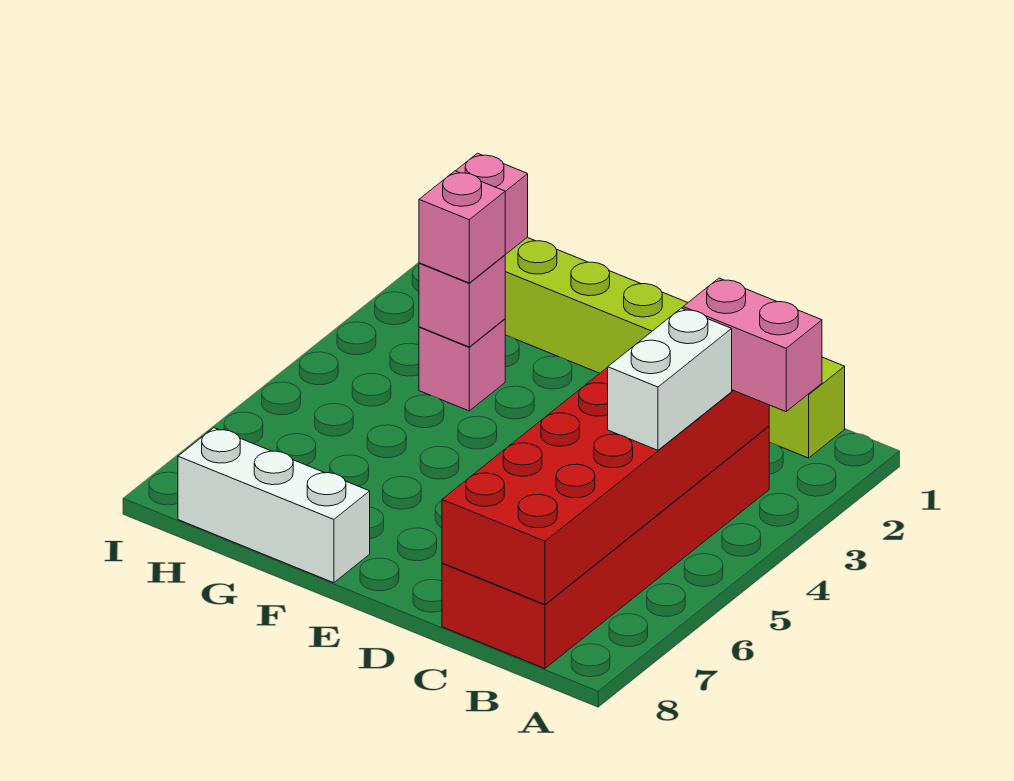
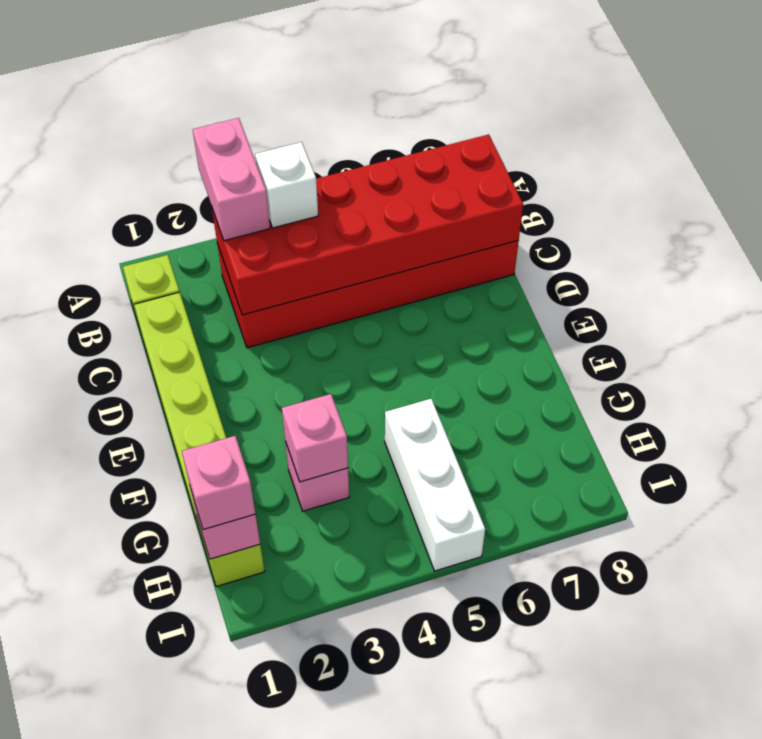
white 1x2 brick [608,308,732,450] -> white 1x1 brick [255,142,318,228]
white 1x3 brick [178,428,370,583] -> white 1x3 brick moved to [385,399,485,571]
pink 1x1 brick [419,171,505,283] -> pink 1x1 brick moved to [182,436,255,530]

